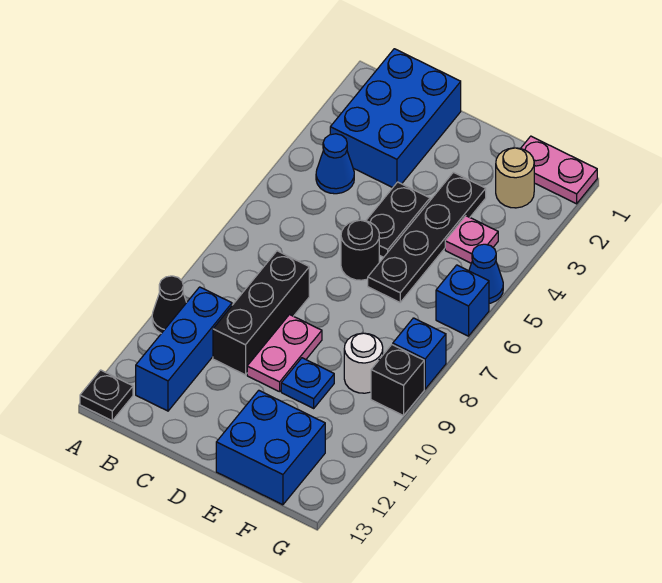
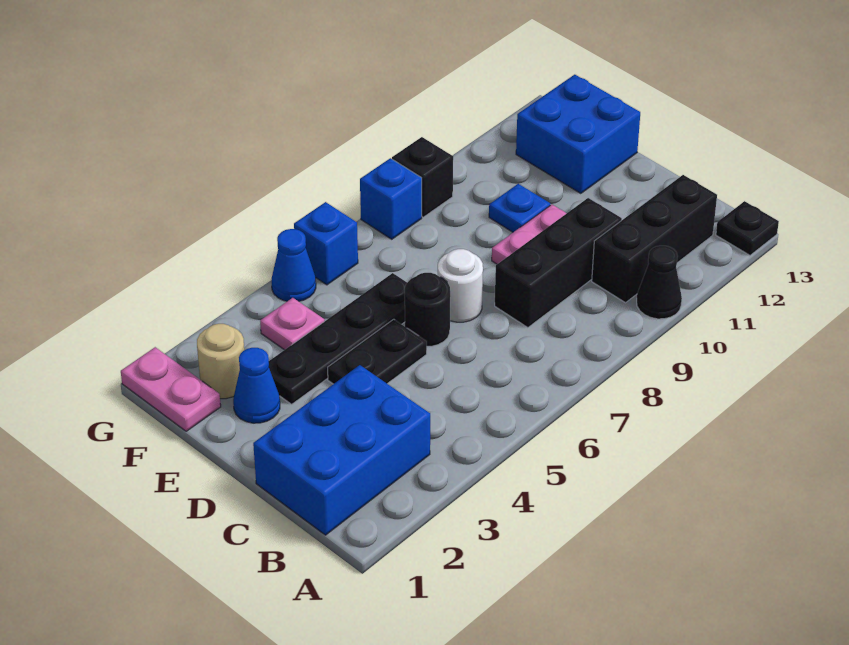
blue 1x1 cone [316,134,354,194] -> blue 1x1 cone moved to [233,348,280,423]
blue 1x3 brick [136,287,232,411] -> black 1x3 brick [592,175,717,303]
white 1x1 round brick [344,333,383,393] -> white 1x1 round brick moved to [438,249,483,322]

